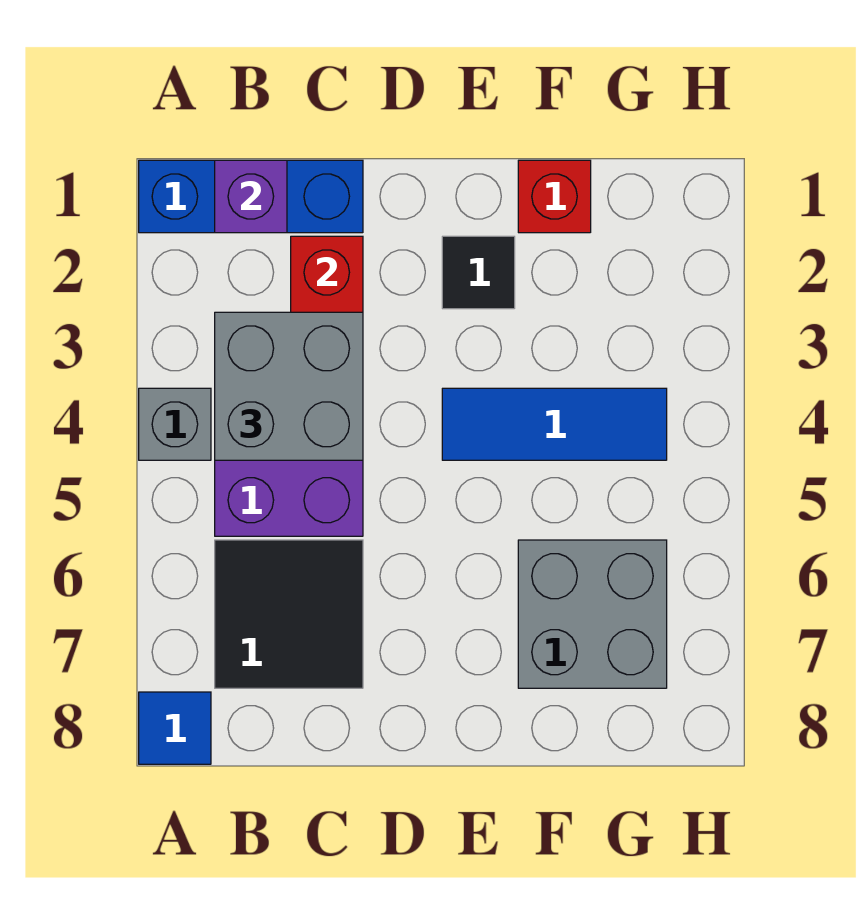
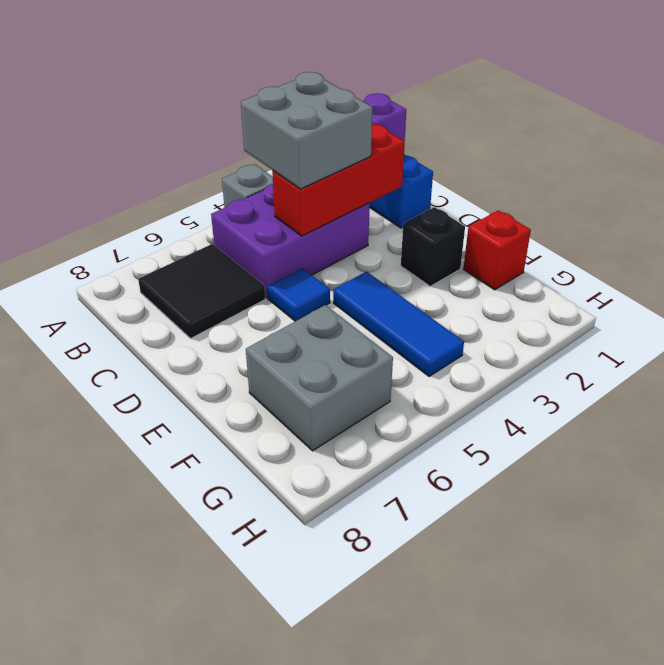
blue 1x1 tile [139,692,211,764] -> blue 1x1 tile moved to [268,268,330,321]
black 1x1 tile [442,236,515,309] -> black 1x1 brick [401,207,465,286]

